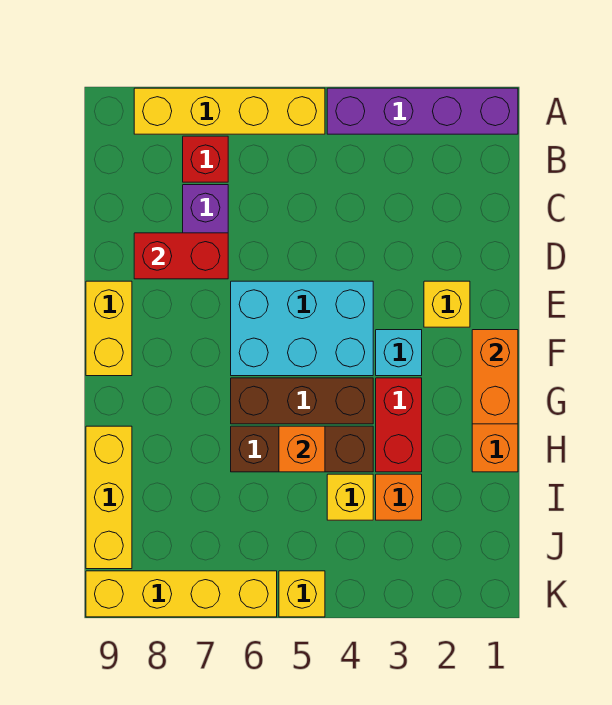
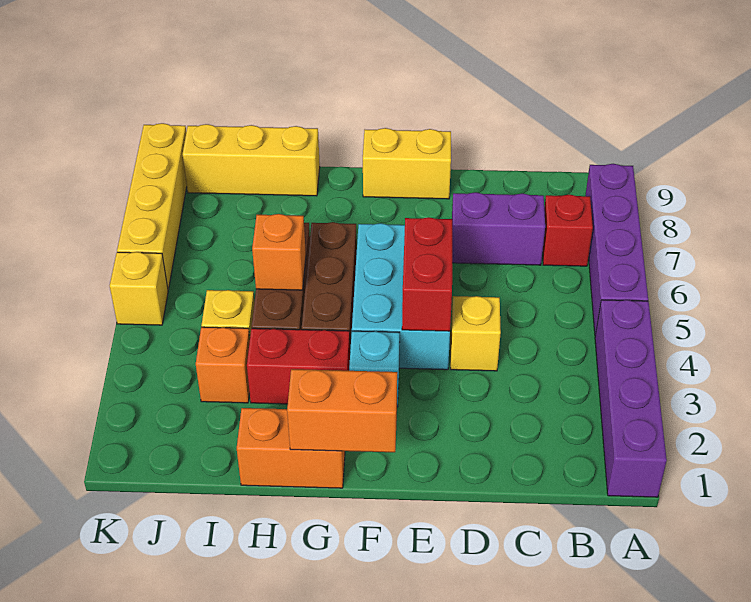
yellow 1x4 brick [134,88,325,134] -> purple 1x4 brick [585,164,648,335]
red 1x2 brick [134,233,228,279] -> red 1x2 brick moved to [402,217,452,331]
yellow 1x1 brick [424,281,470,327] -> yellow 1x1 brick moved to [451,296,501,371]

